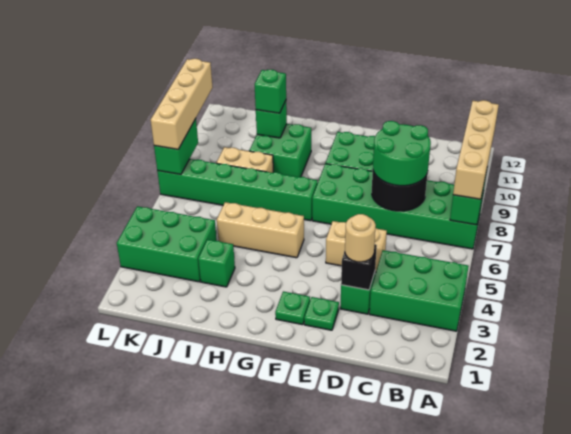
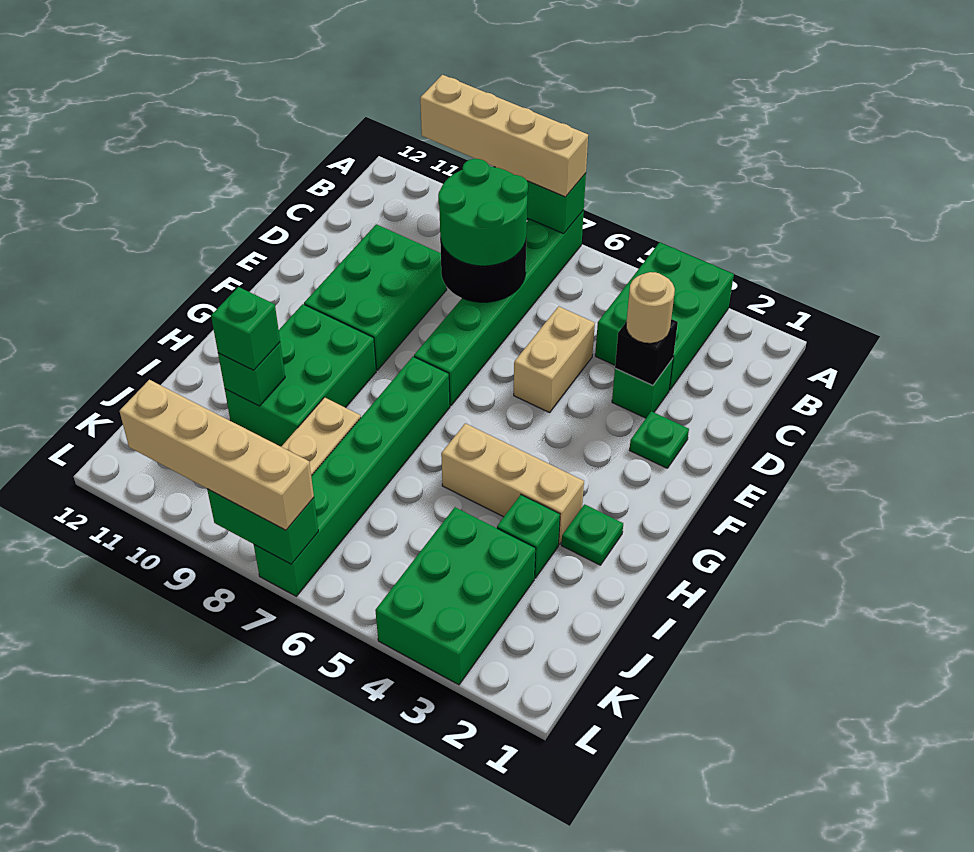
green 2x6 brick [312,164,484,249] -> green 1x6 brick [414,210,584,406]
green 1x1 plate [275,291,310,325] -> green 1x1 plate moved to [561,504,623,565]
tan 1x3 brick [217,202,304,258] -> tan 1x3 brick turned to [441,423,584,545]
green 2x2 brick [249,124,311,177] -> green 2x3 brick [225,304,376,447]

